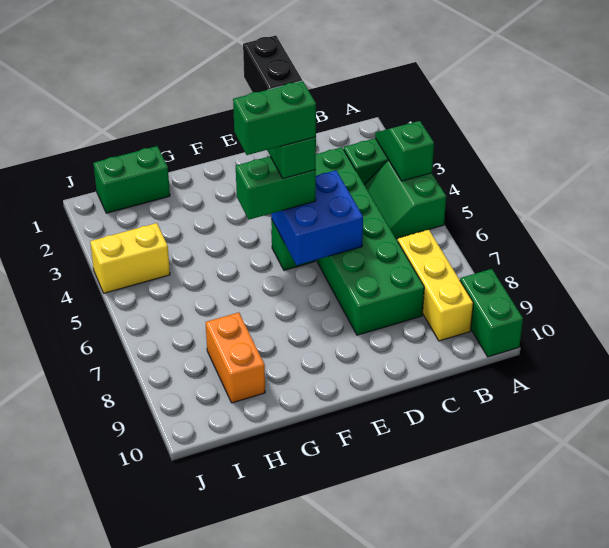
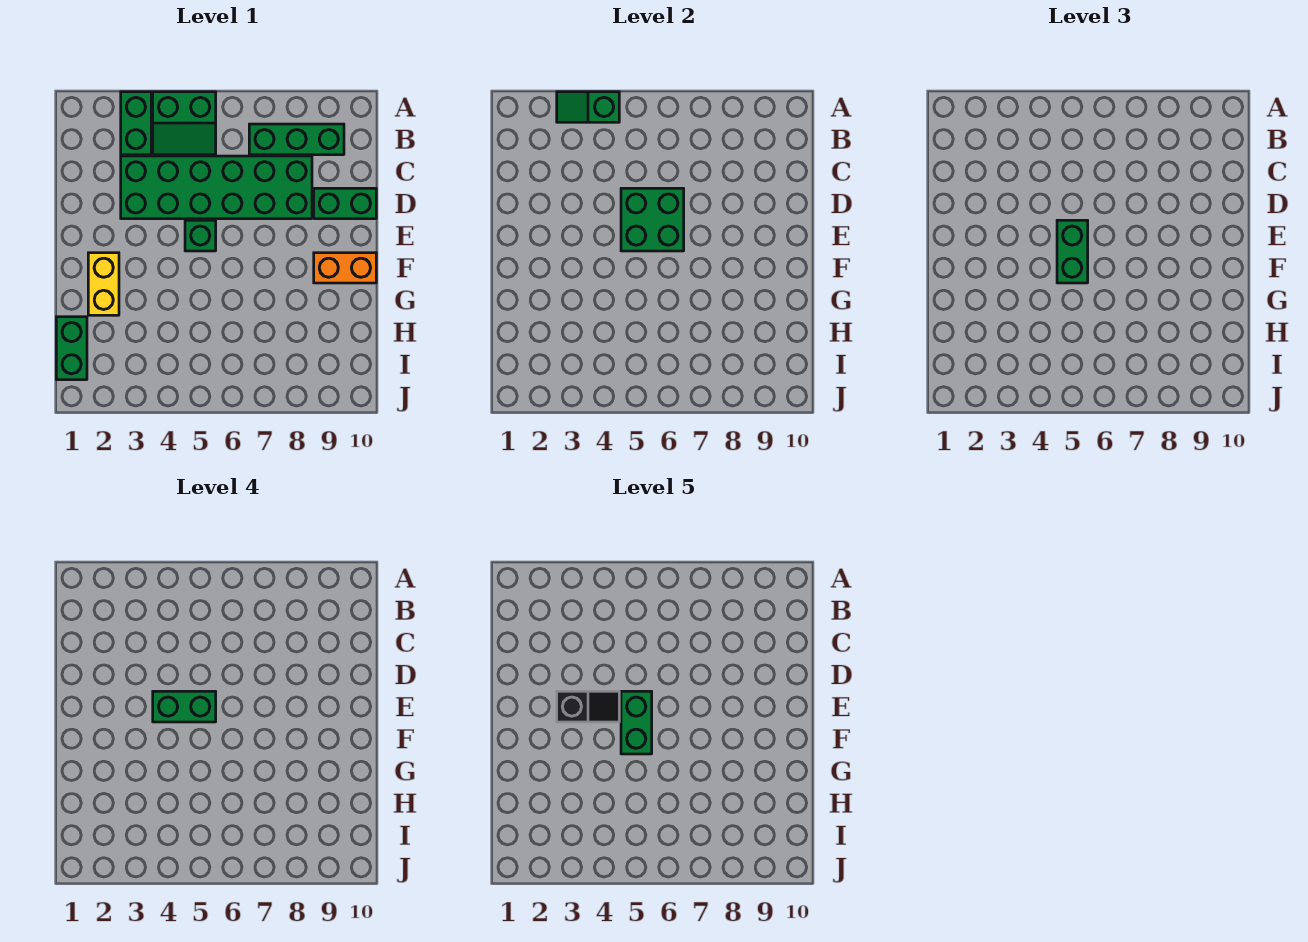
green 1x2 brick [460,269,523,357] -> green 1x2 brick moved to [314,188,376,219]
yellow 1x3 brick [397,230,473,341] -> green 1x3 brick [249,124,344,155]
blue 2x2 brick [271,170,363,265] -> green 2x2 brick [621,188,684,251]
black 1x2 brick [243,35,302,92] -> black 1x2 slope [557,691,619,722]
orange 1x2 brick [206,312,265,403] -> orange 1x2 brick moved to [314,253,376,283]
yellow 1x2 brick [90,223,170,293] -> yellow 1x2 brick moved to [88,253,119,315]

